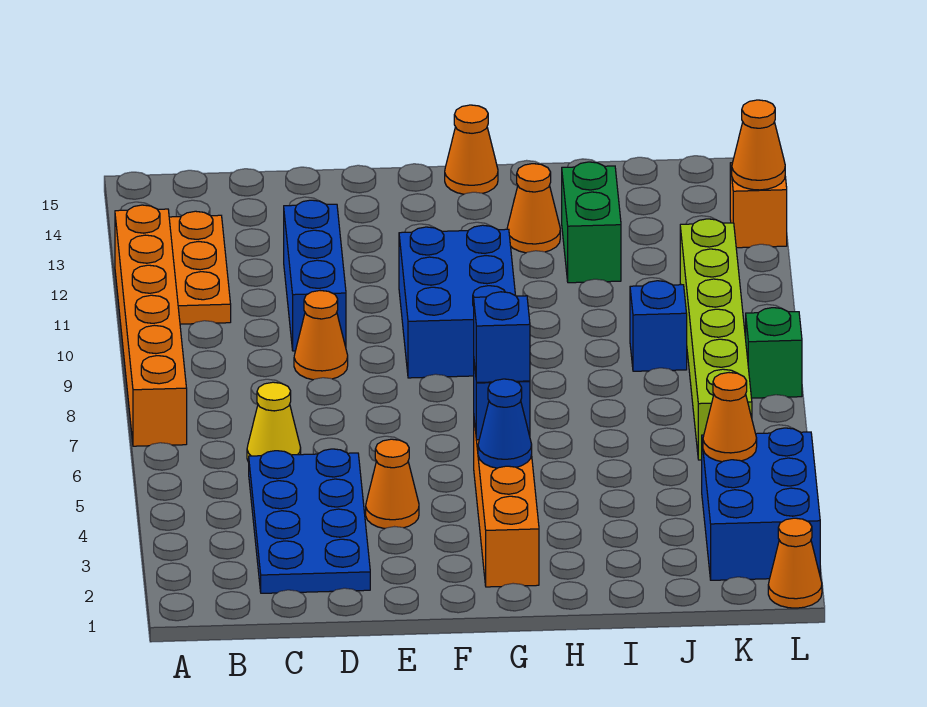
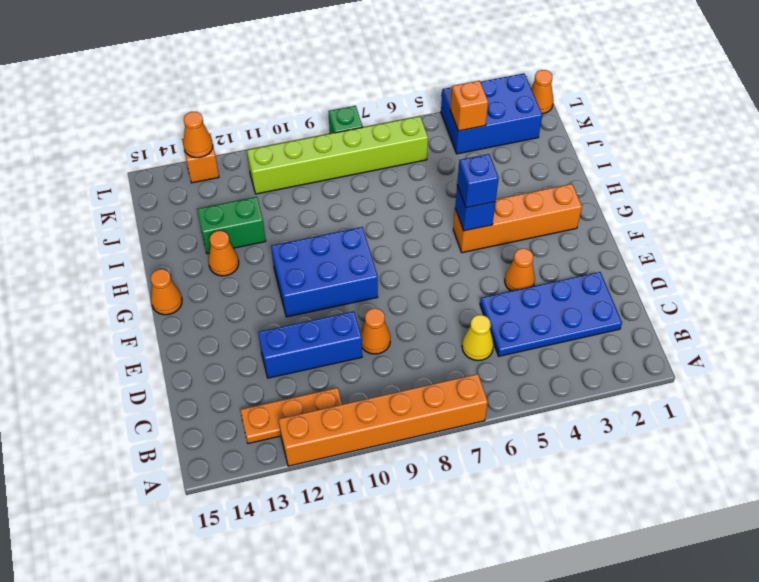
blue 1x1 cone [478,379,532,468] -> none
blue 1x1 brick [630,281,687,371] -> none
orange 1x1 cone [703,373,757,462] -> orange 1x1 brick [450,81,488,131]

